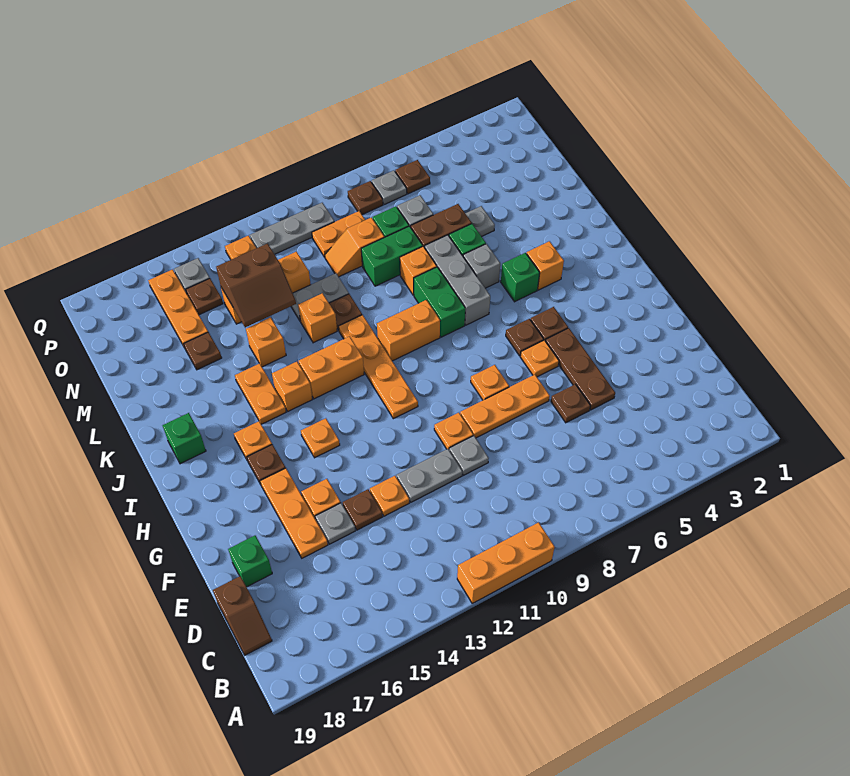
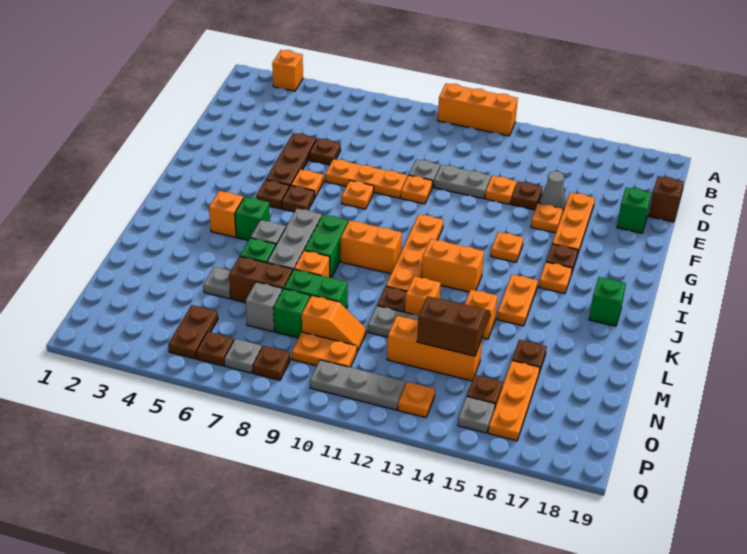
grey 1x1 plate [315,503,355,544] -> grey 1x1 cone [540,171,566,210]
orange 1x1 brick [272,362,312,411] -> orange 1x1 brick moved to [272,50,303,91]
none -> brown 1x2 plate [168,305,218,359]

